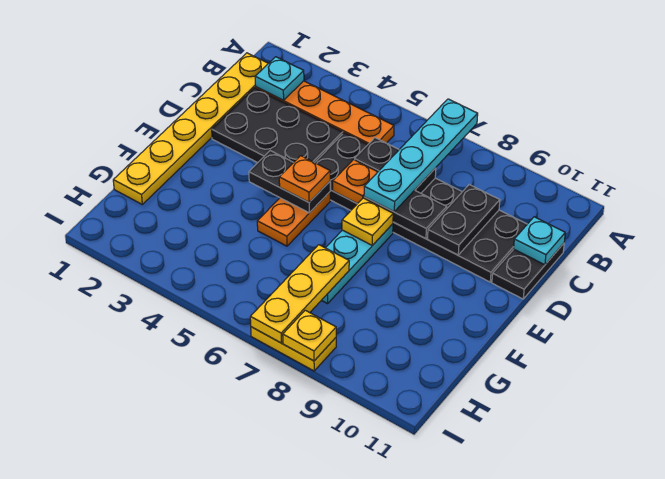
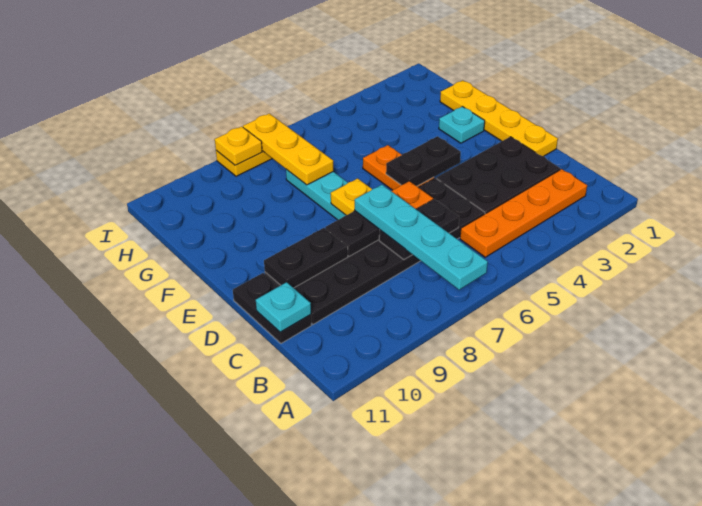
yellow 1x6 plate [113,53,269,204] -> yellow 1x4 plate [440,80,558,156]
cyan 1x1 plate [255,57,304,100] -> cyan 1x1 plate moved to [439,107,485,143]
black 1x2 plate [428,185,500,255] -> black 1x2 plate turned to [264,228,348,288]
orange 1x1 plate [279,156,330,202] -> none

